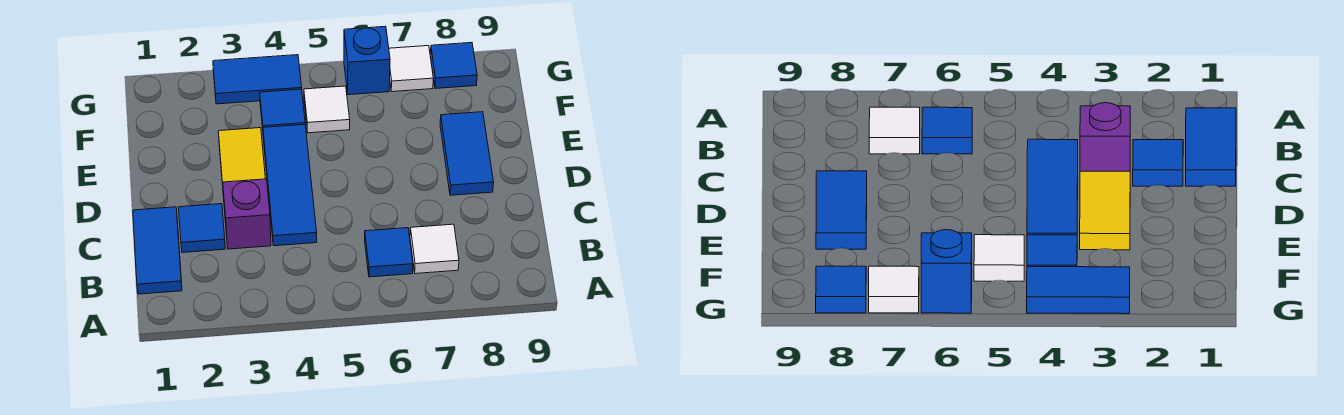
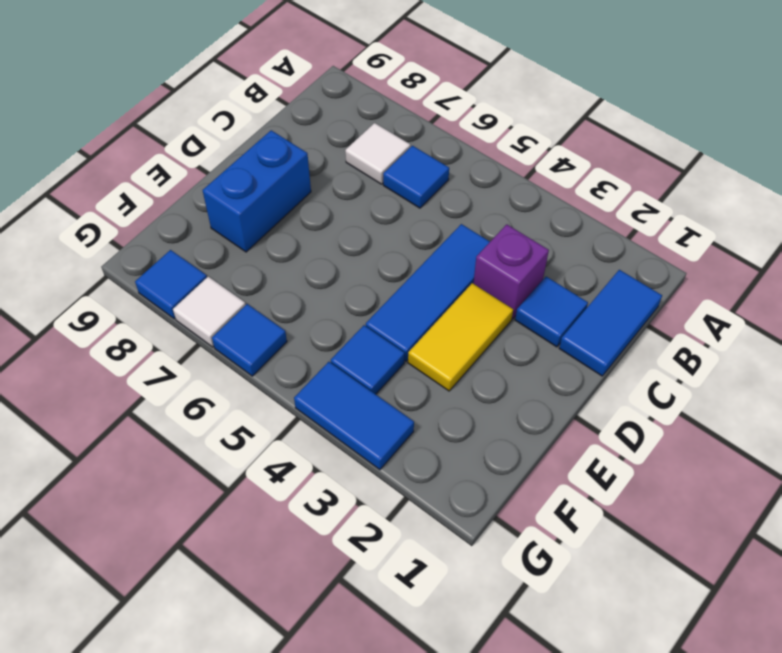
blue 1x2 tile [440,112,494,195] -> blue 1x2 brick [203,130,311,252]
white 1x1 tile [304,86,350,133] -> none
blue 1x1 brick [344,26,390,95] -> blue 1x1 tile [212,304,287,376]

